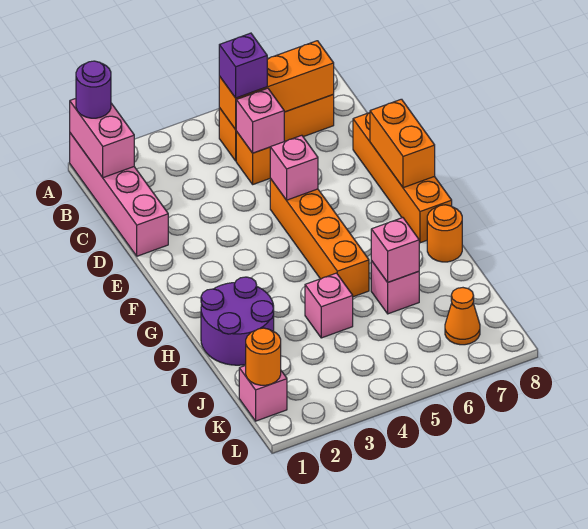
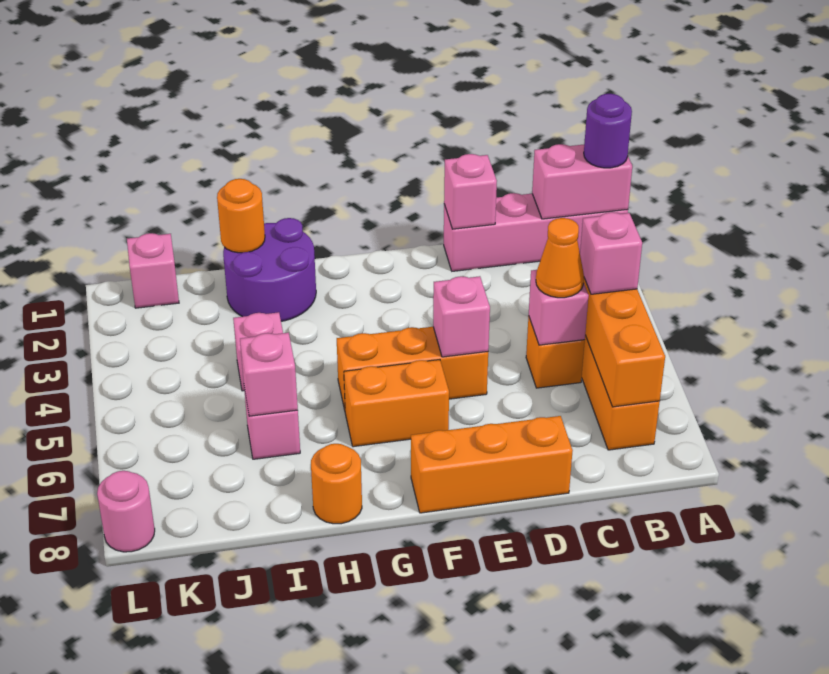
purple 1x1 brick [219,33,267,98] -> pink 1x1 brick [580,212,642,294]
none -> pink 1x1 brick [444,154,497,229]
orange 1x4 brick [353,113,452,243] -> orange 1x3 brick [411,416,573,513]
orange 1x4 brick [270,178,369,297] -> orange 1x3 brick [337,327,488,410]
orange 1x2 brick [370,99,435,188] -> orange 1x2 brick moved to [344,360,449,447]
orange 1x1 round brick [246,328,281,385] -> orange 1x1 round brick moved to [217,179,265,253]
orange 1x1 cone [445,288,480,345] -> orange 1x1 cone moved to [536,218,584,298]
none -> pink 1x1 round brick [97,471,155,552]

